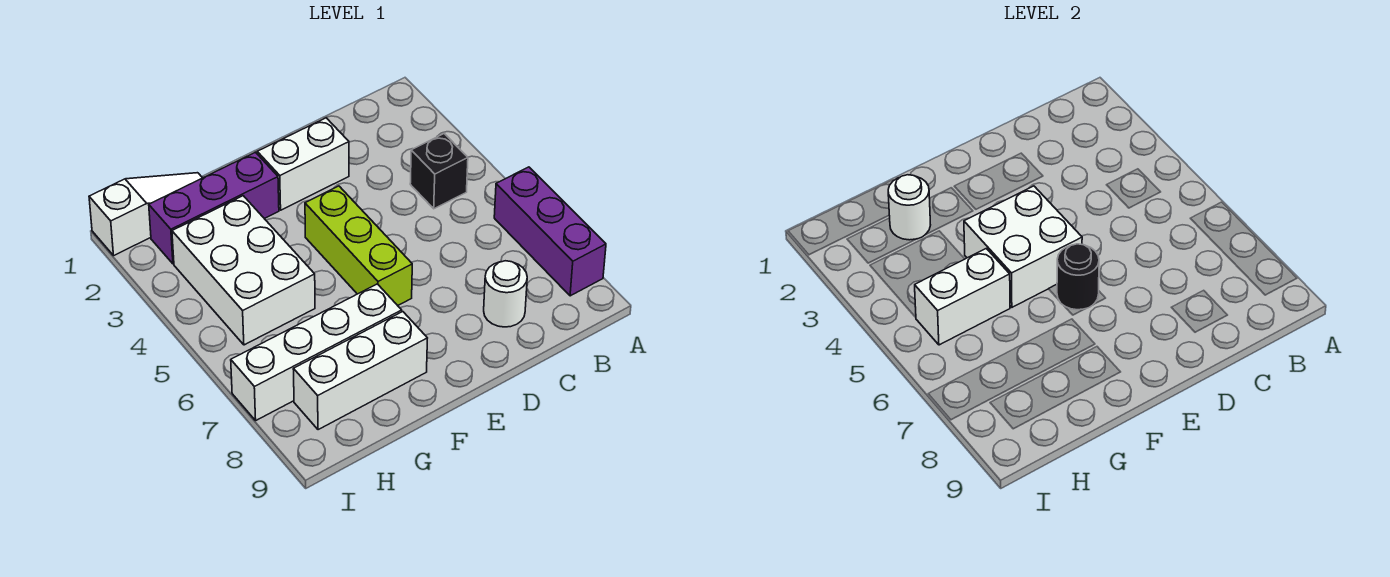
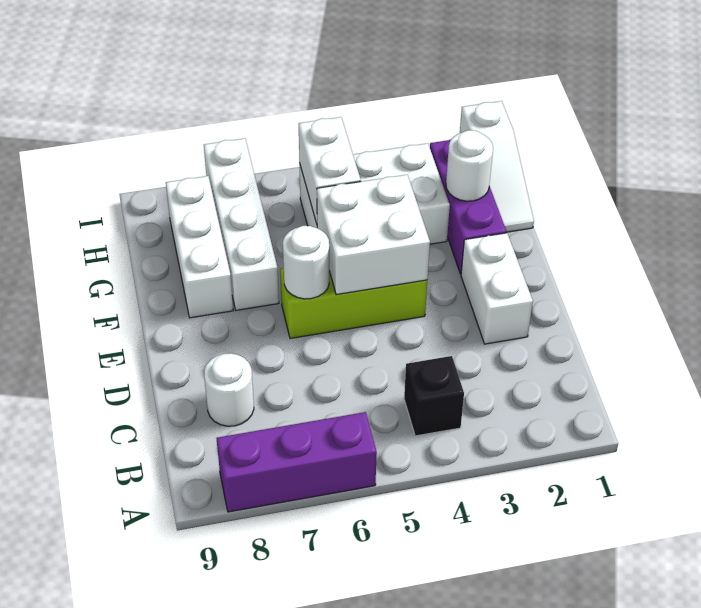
black 1x1 round brick [1057,244,1099,310] -> white 1x1 round brick [283,226,329,299]

